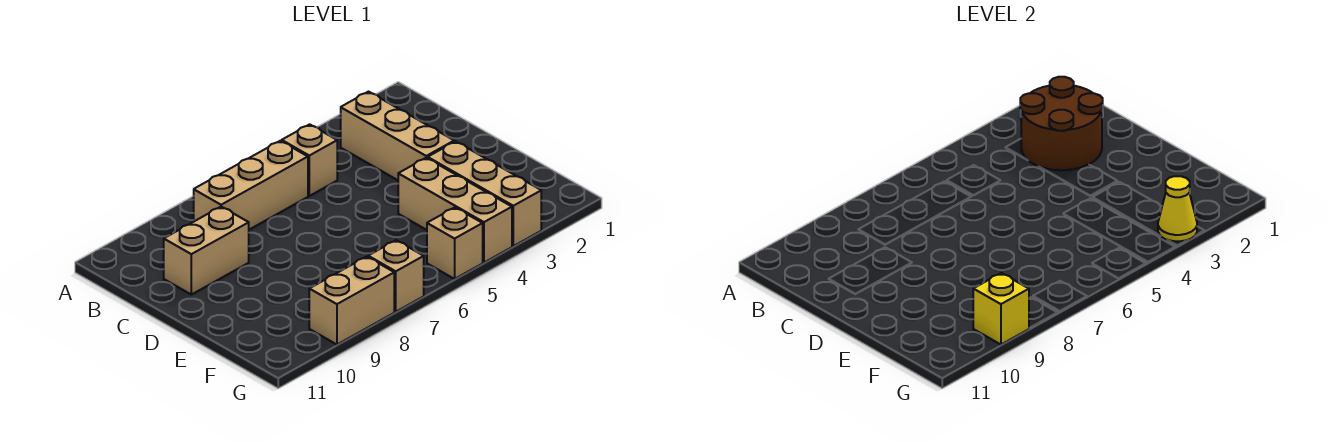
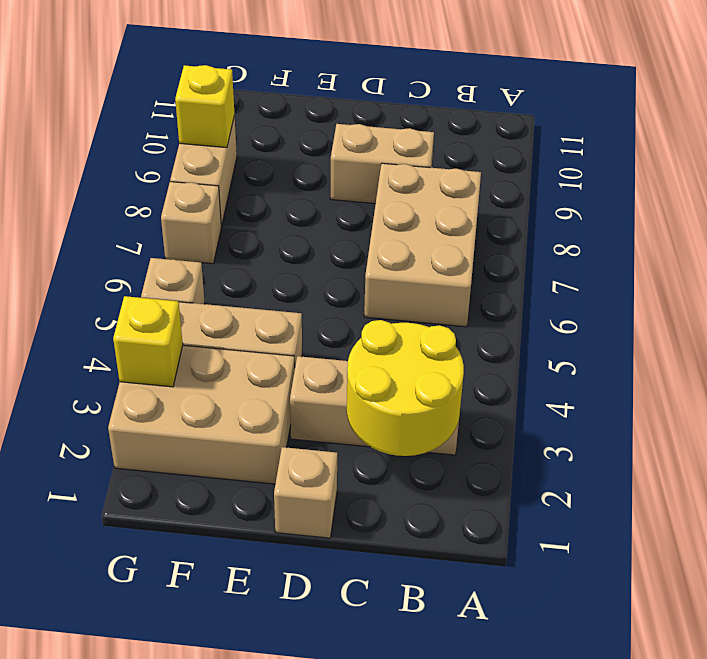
brown 2x2 round brick [1020,77,1103,170] -> yellow 2x2 round brick [347,320,464,456]
tan 1x1 brick [282,124,337,196] -> tan 1x1 brick moved to [274,447,337,538]
tan 1x3 brick [194,141,308,230] -> tan 2x3 brick [364,163,481,327]
tan 1x2 brick [164,207,249,295] -> tan 1x2 brick turned to [330,124,434,204]
tan 1x3 brick [428,141,541,246] -> tan 2x3 brick [108,345,295,484]
yellow 1x1 cone [1158,176,1197,241] -> yellow 1x1 brick [113,296,183,387]

